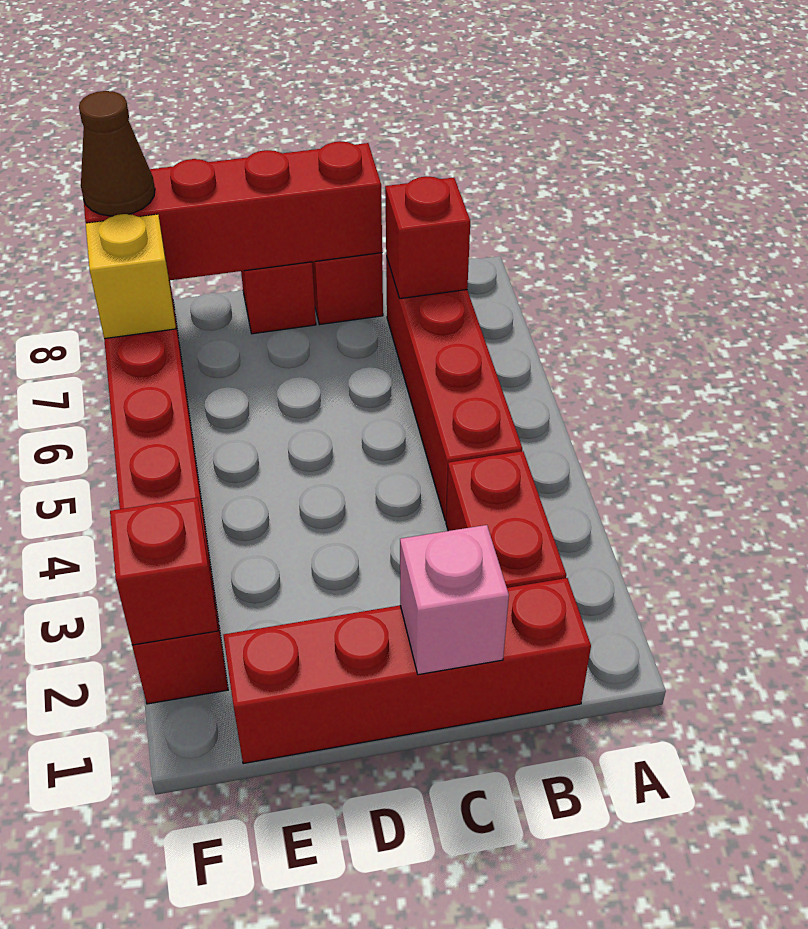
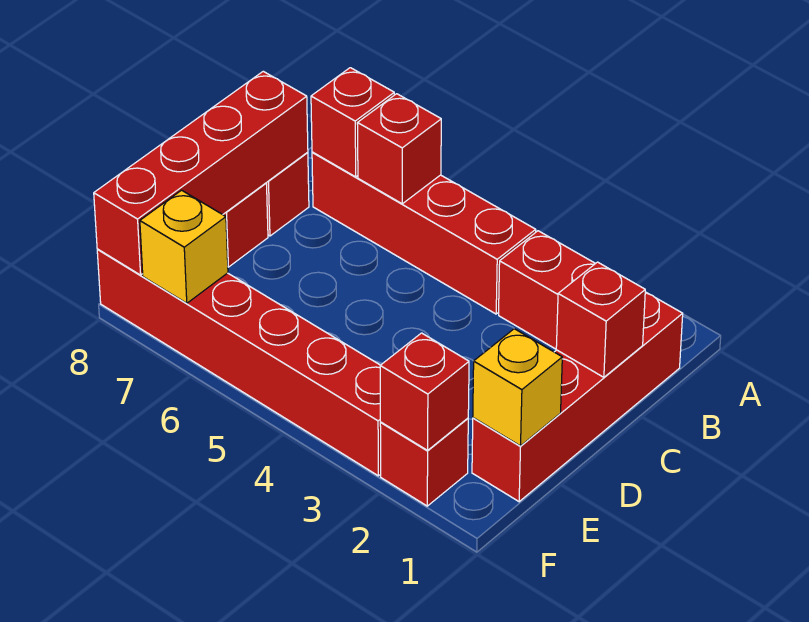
none -> red 1x1 brick [357,94,441,204]
pink 1x1 brick [400,525,509,675] -> red 1x1 brick [556,262,645,377]
none -> yellow 1x1 brick [473,329,562,446]
brown 1x1 cone [79,91,155,216] -> none

